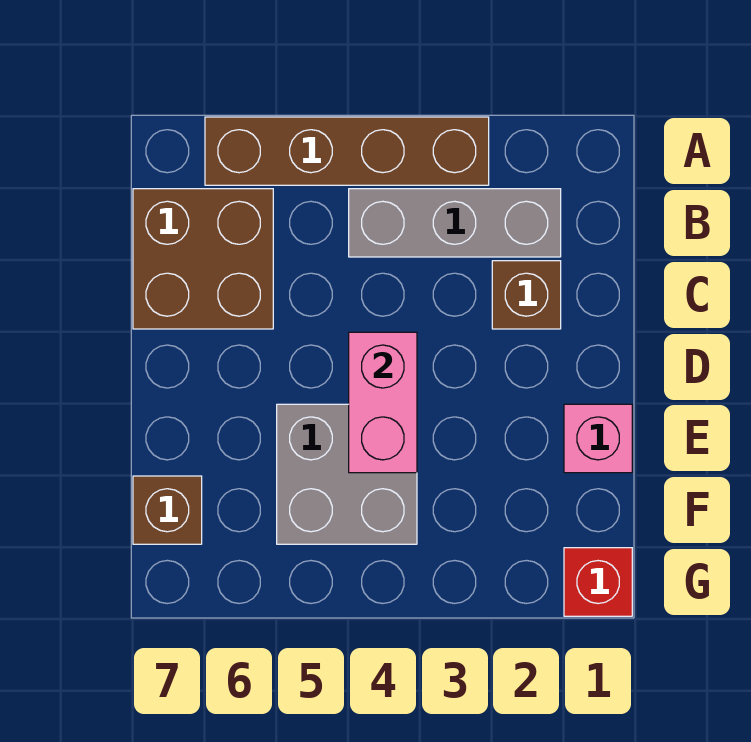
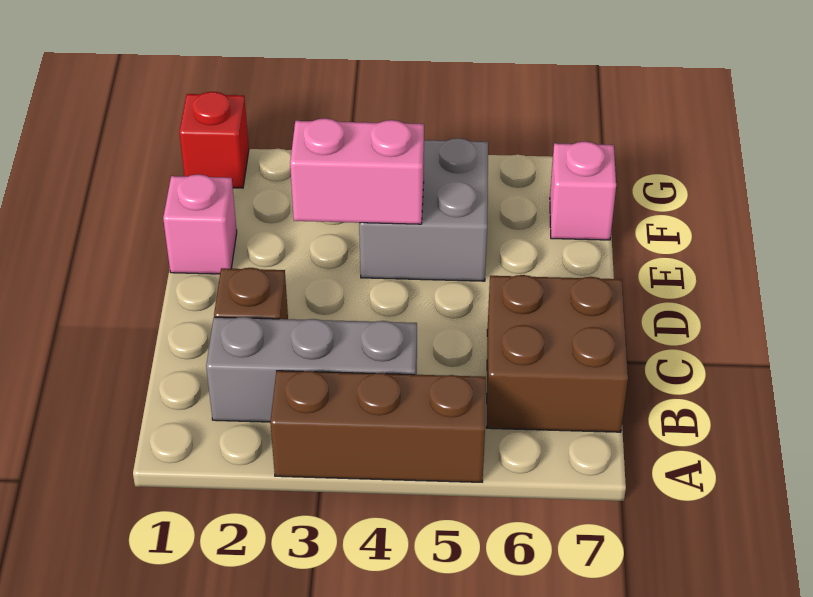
brown 1x4 brick [205,117,489,185] -> brown 1x3 brick [270,371,486,482]
pink 1x2 brick [349,332,417,473] -> pink 1x2 brick turned to [290,118,424,224]
brown 1x1 brick [133,476,202,544] -> pink 1x1 brick [550,141,616,240]

